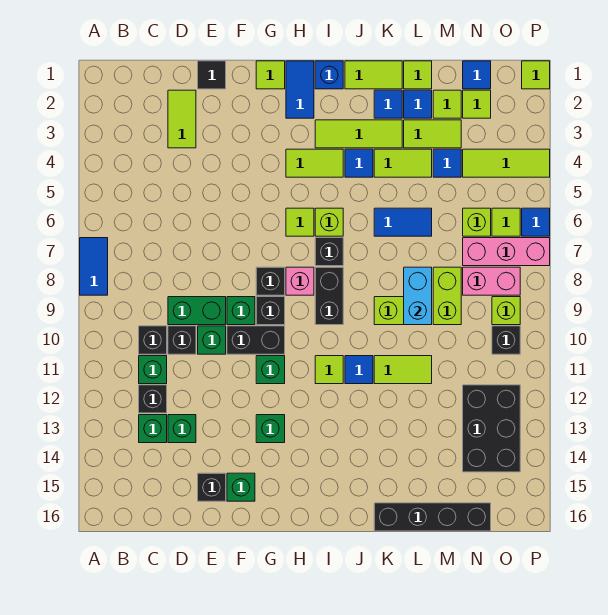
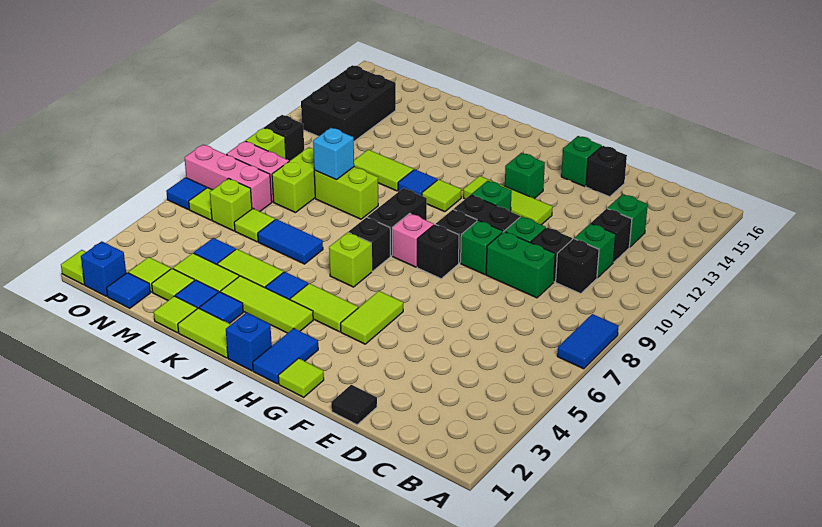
lime 1x2 tile [168,90,196,148] -> lime 1x2 tile moved to [341,291,403,344]
green 1x1 brick [168,415,196,443] -> none
lime 1x1 tile [286,208,314,236] -> lime 1x1 tile moved to [234,209,275,242]
black 1x4 brick [374,503,491,531] -> none
cyan 1x2 brick [404,267,432,325] -> cyan 1x1 brick [313,128,354,180]
lime 1x3 tile [463,149,550,177] -> lime 1x3 tile moved to [463,176,553,225]
none -> blue 1x1 brick [81,241,126,296]

